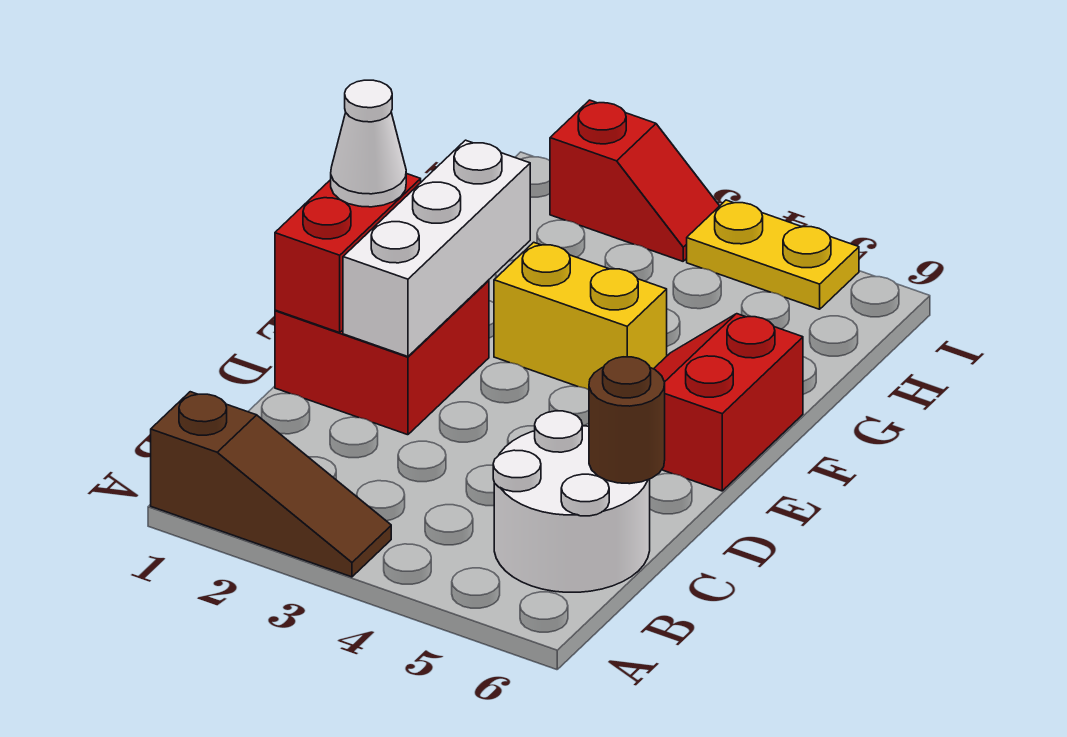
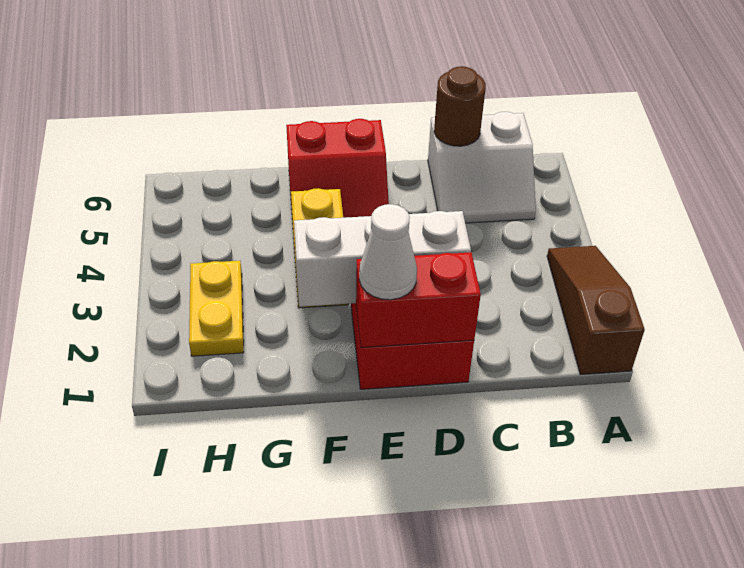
white 2x2 round brick [493,411,650,592] -> white 2x2 slope [428,112,536,223]
red 1x2 slope [550,100,719,261] -> none
yellow 1x2 plate [687,200,859,309] -> yellow 1x2 plate moved to [189,261,244,356]

